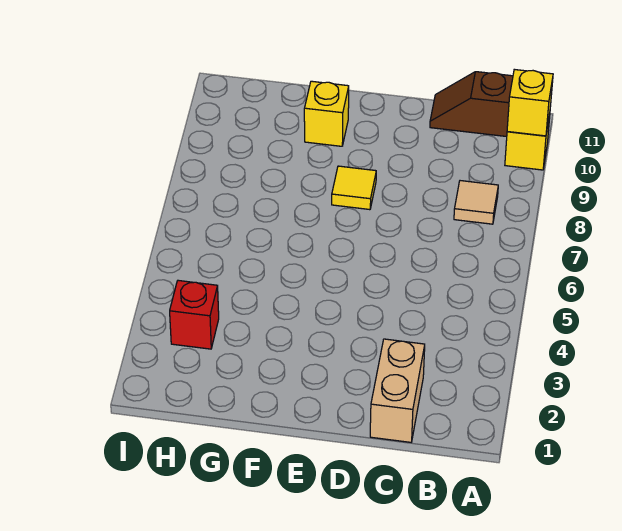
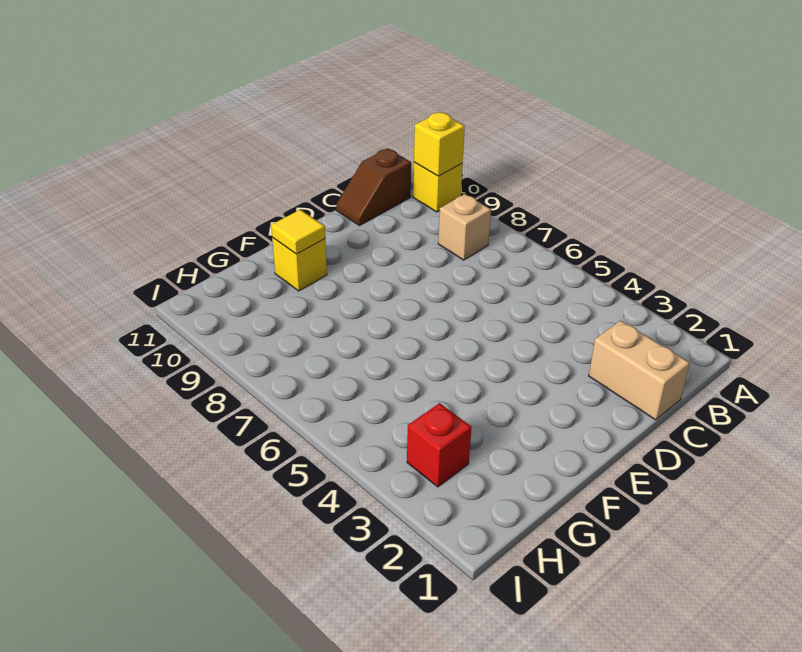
tan 1x1 tile [454,181,498,224] -> tan 1x1 brick [438,194,491,260]
yellow 1x1 tile [332,166,376,210] -> yellow 1x1 tile moved to [271,210,325,254]

